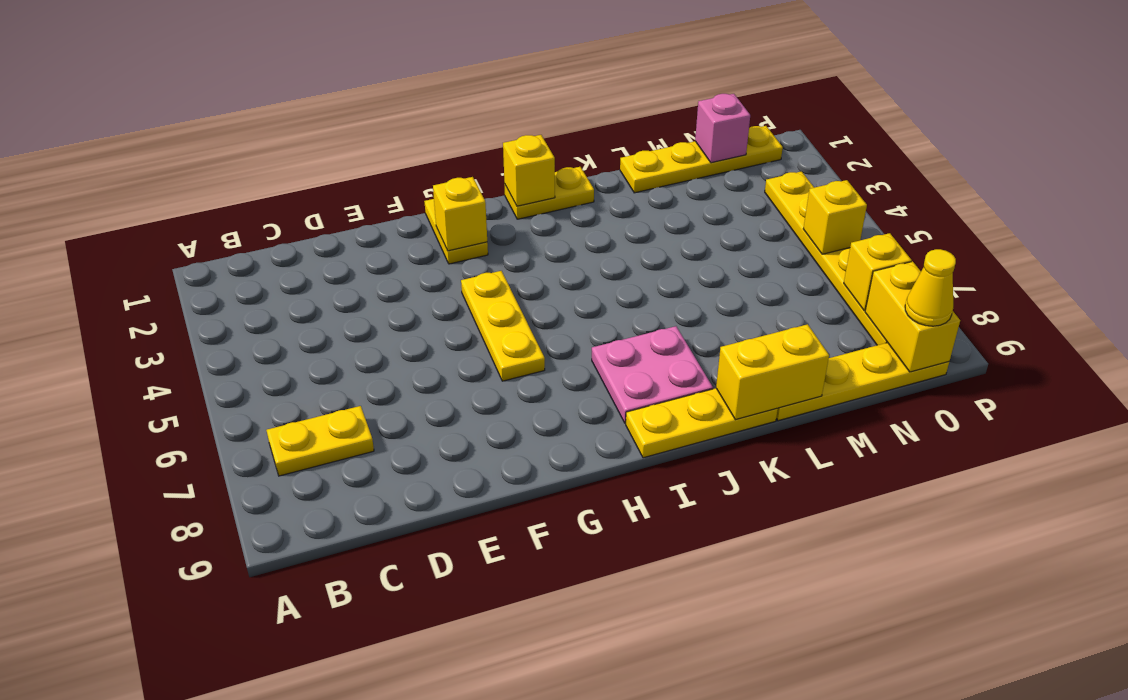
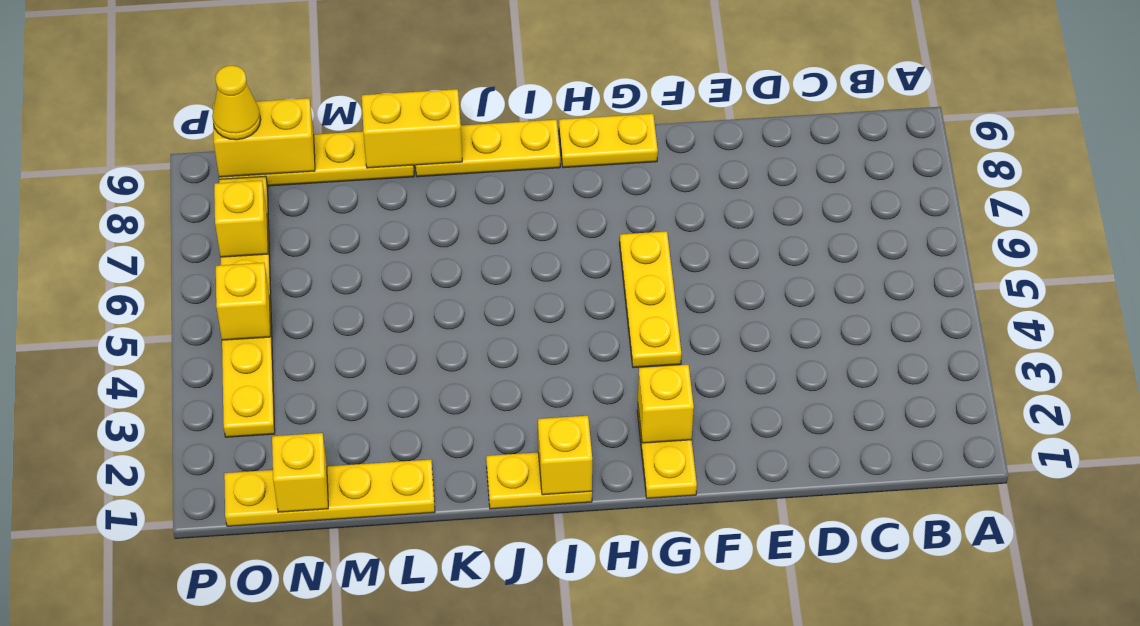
yellow 1x2 plate [266,406,374,476] -> yellow 1x2 plate moved to [559,114,658,168]
pink 2x2 plate [592,326,713,423] -> none
pink 1x1 brick [695,94,750,163] -> yellow 1x1 brick [272,433,328,512]
yellow 1x2 brick [865,261,960,372] -> yellow 1x2 brick turned to [213,98,315,177]

